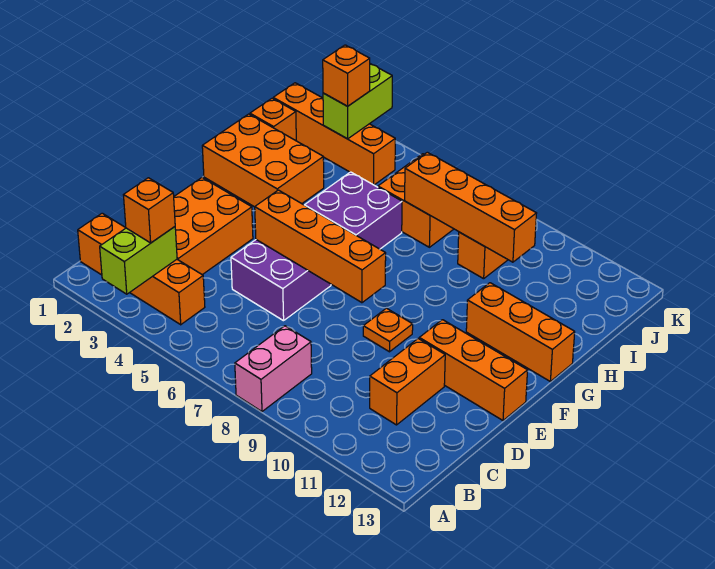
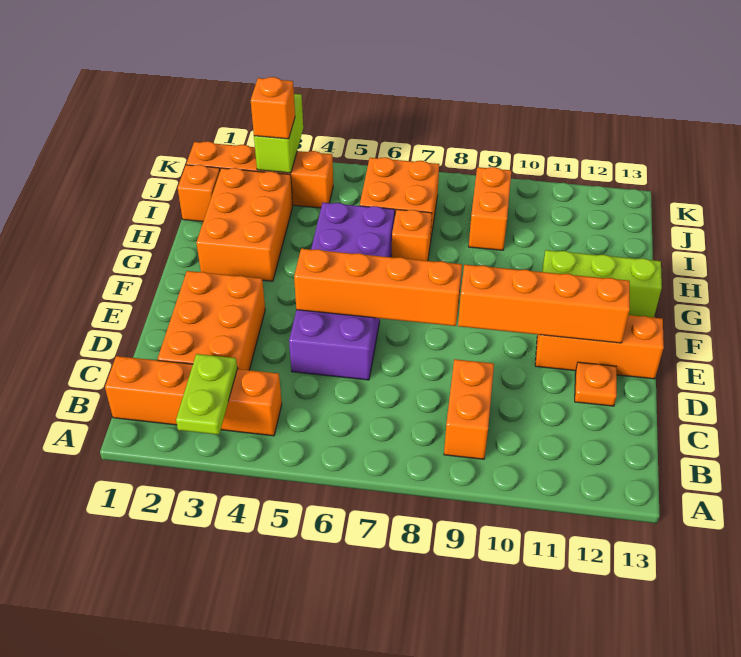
lime 1x2 brick [100,227,177,294] -> lime 1x2 plate [176,354,237,435]
pink 1x2 brick [235,326,312,411] -> none
orange 1x1 brick [124,178,175,243] -> orange 1x1 brick moved to [392,210,432,261]
orange 1x2 brick [370,339,445,425] -> orange 1x2 brick moved to [444,359,494,459]
orange 1x1 plate [363,308,413,352] -> orange 1x1 plate moved to [575,362,617,406]
orange 2x3 brick [202,114,324,207] -> orange 2x3 brick turned to [196,168,293,281]
orange 1x3 brick [466,283,575,381] -> lime 1x3 brick [542,250,662,318]
orange 1x4 brick [405,152,537,262] -> orange 1x4 brick moved to [458,265,630,343]

